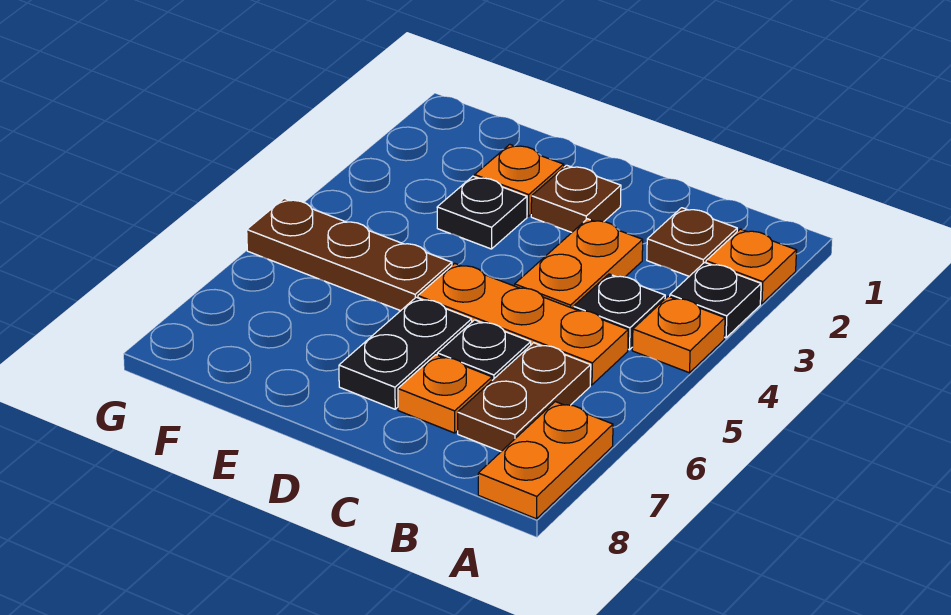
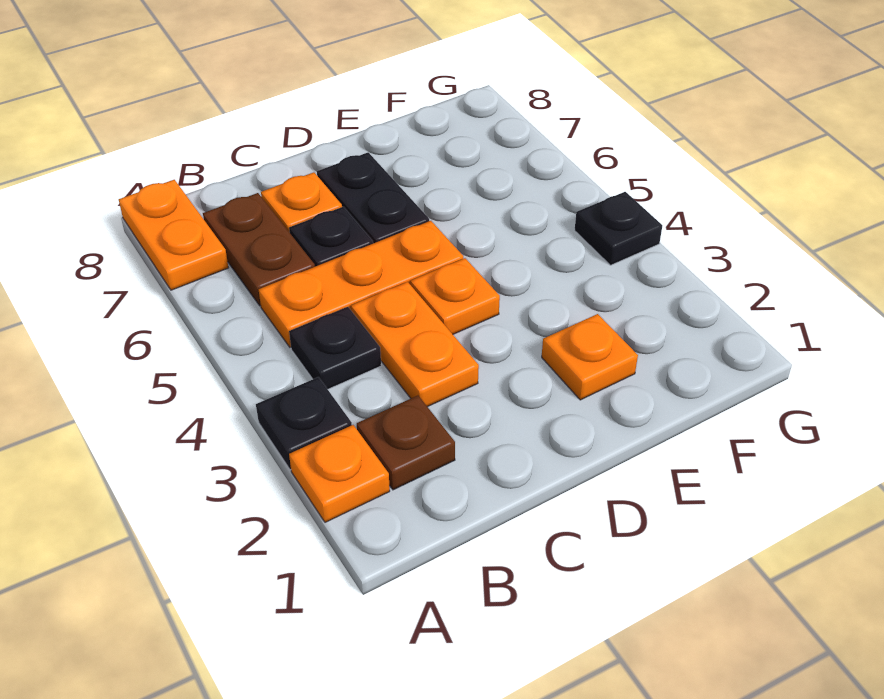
orange 1x1 plate [632,296,725,373] -> orange 1x1 plate moved to [411,258,500,334]
brown 1x1 plate [531,165,621,232] -> none
black 1x1 plate [437,176,527,249] -> black 1x1 plate moved to [575,192,662,265]
brown 1x3 plate [247,198,452,311] -> none

